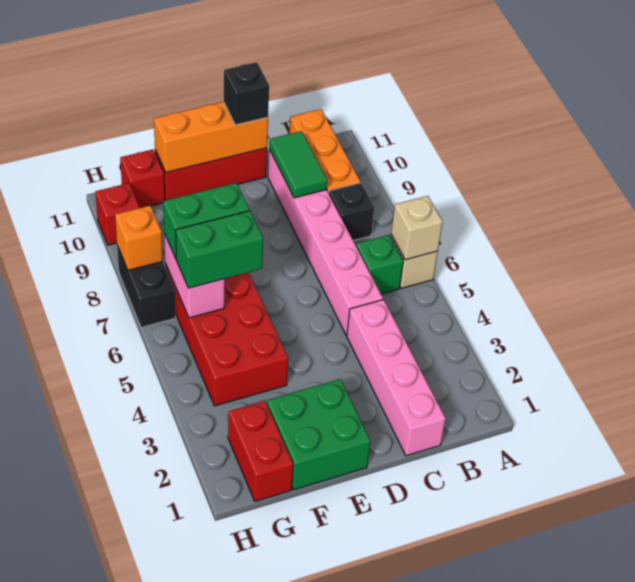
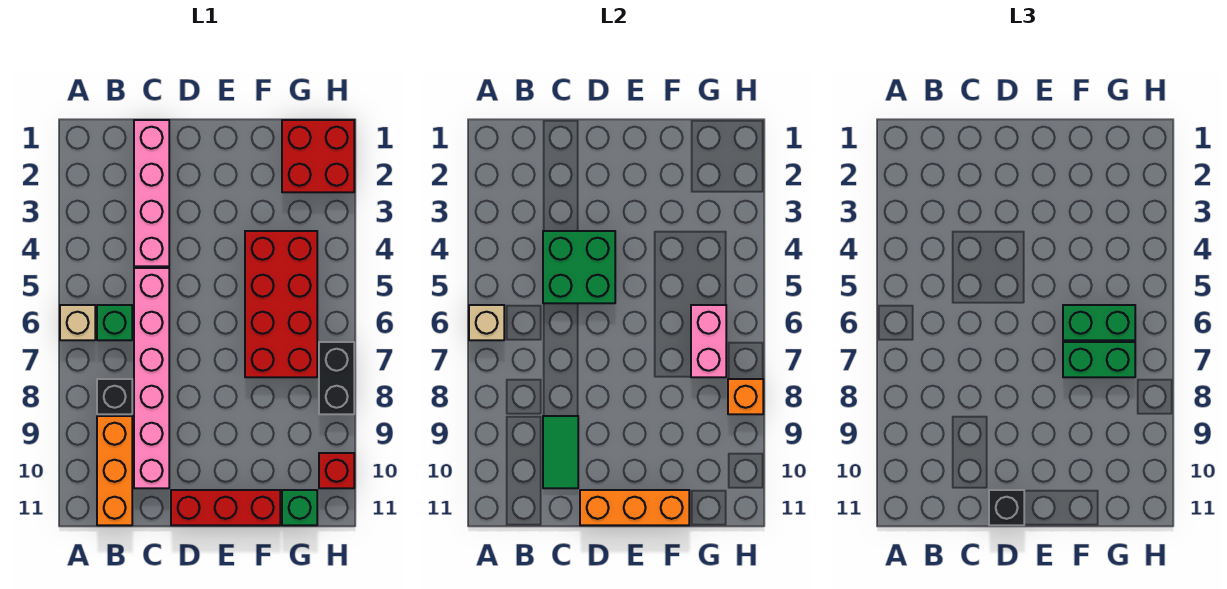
green 2x2 brick [267,379,370,490] -> green 2x2 brick moved to [543,231,615,303]
red 1x2 brick [228,401,293,501] -> red 2x2 brick [282,120,354,192]
red 1x1 brick [120,150,165,208] -> green 1x1 brick [282,490,317,525]

